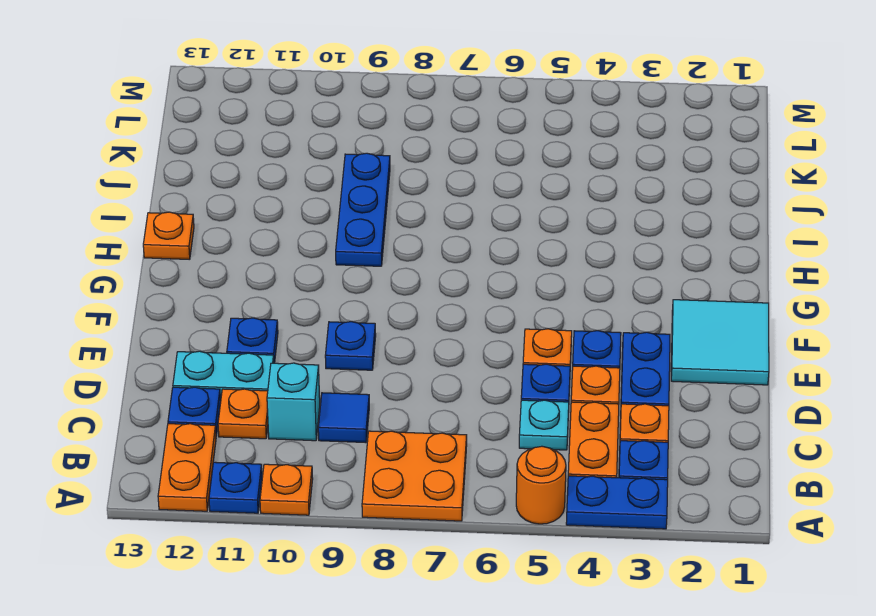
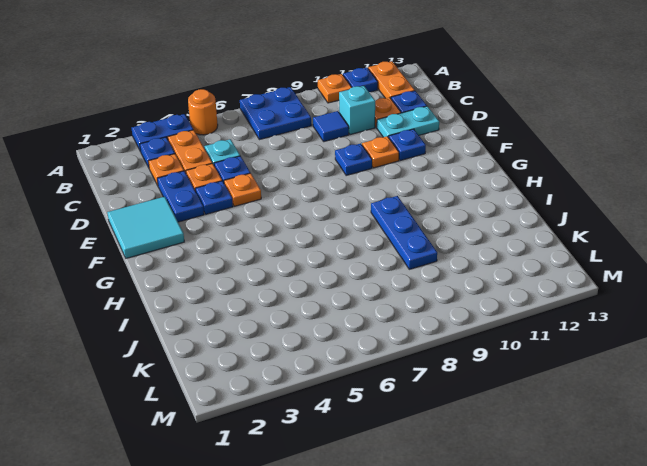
orange 2x2 plate [362,431,467,521] -> blue 2x2 plate [240,87,311,140]
orange 1x1 plate [143,212,194,260] -> orange 1x1 plate moved to [362,136,399,168]

